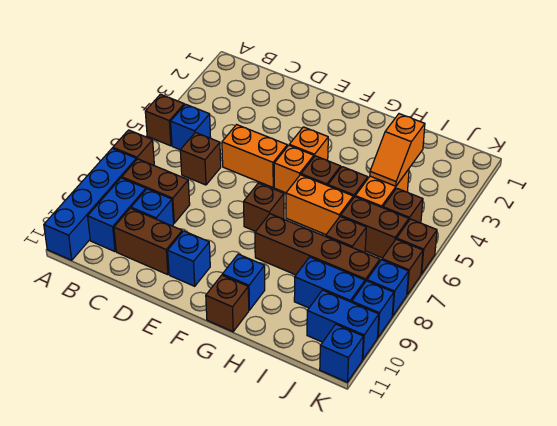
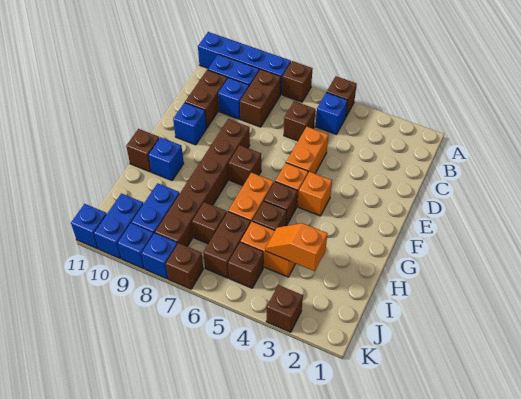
brown 1x4 brick [255,214,380,282] -> brown 1x6 brick [155,119,250,246]
brown 1x1 brick [397,219,437,274] -> brown 1x1 brick moved to [266,285,303,332]

